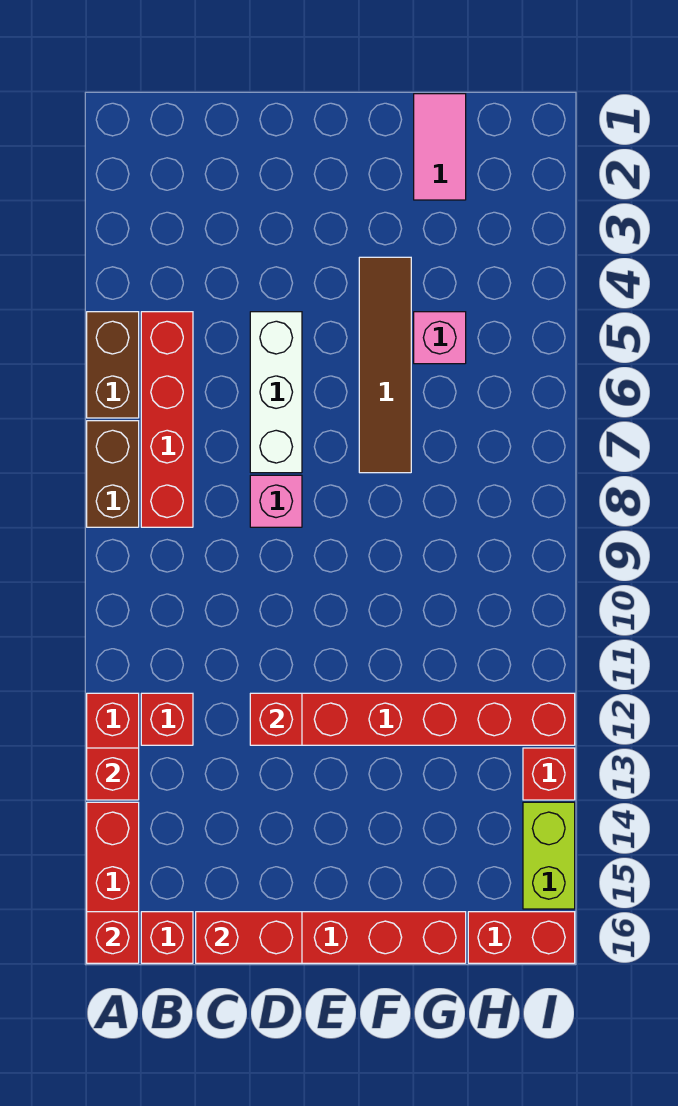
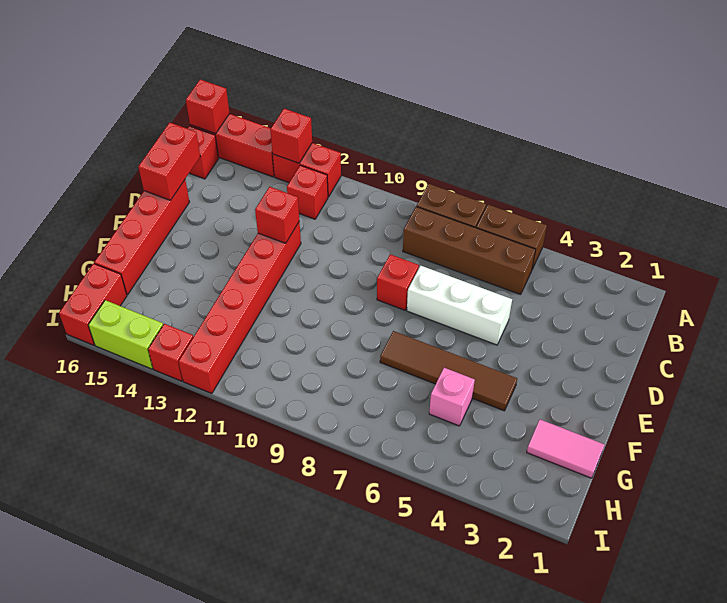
red 1x4 brick [141,312,193,527] -> brown 1x4 brick [403,207,536,294]
pink 1x1 brick [250,475,302,527] -> red 1x1 brick [377,254,419,310]

